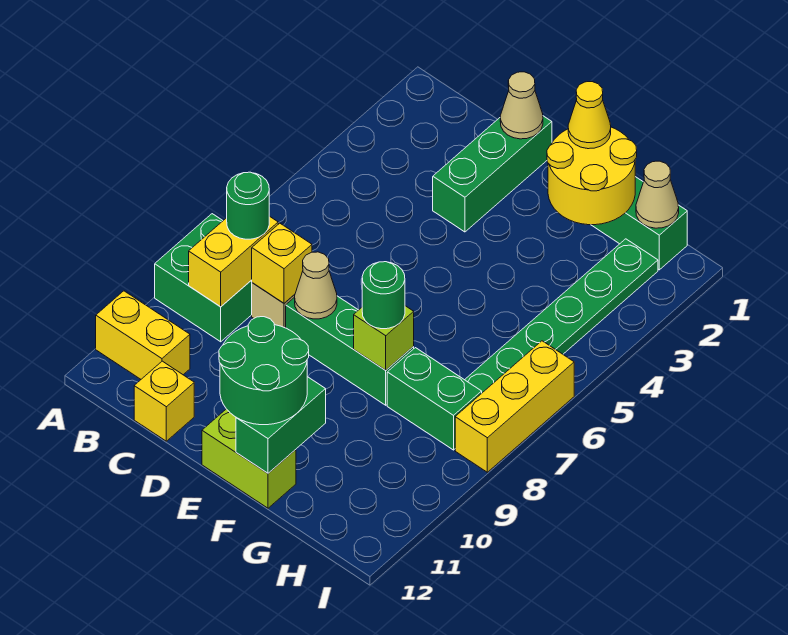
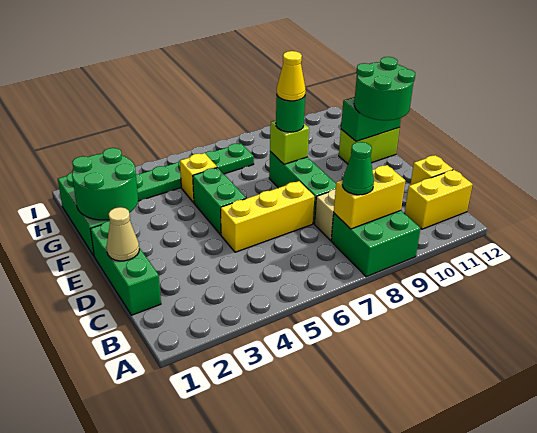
yellow 1x2 brick [96,291,190,379] -> yellow 1x2 brick turned to [405,170,473,229]
green 1x1 round brick [227,172,269,239] -> green 1x1 cone [342,142,374,195]
yellow 1x1 brick [252,223,312,303] -> yellow 1x1 brick moved to [180,153,217,203]
green 1x3 brick [433,116,552,232] -> green 1x3 brick turned to [90,221,161,315]
tan 1x1 cone [295,252,337,319] -> none
lime 1x2 brick [202,409,296,508] -> lime 1x2 brick turned to [339,128,400,164]
yellow 2x2 round brick [547,127,637,225] -> green 2x2 round brick [72,148,138,220]
yellow 1x1 cone [568,82,611,149] -> yellow 1x1 cone moved to [277,51,306,101]
green 1x2 brick [387,348,482,450] -> green 1x2 brick moved to [193,168,246,235]
tan 1x1 cone [636,161,679,228] -> none
yellow 1x3 brick [455,341,574,472] -> yellow 1x3 brick moved to [221,181,314,252]

